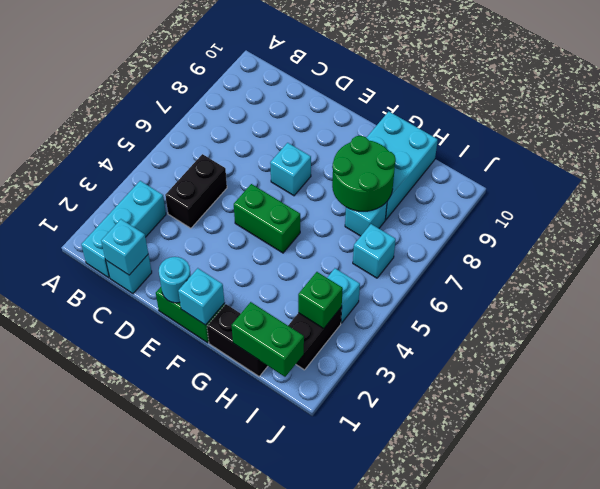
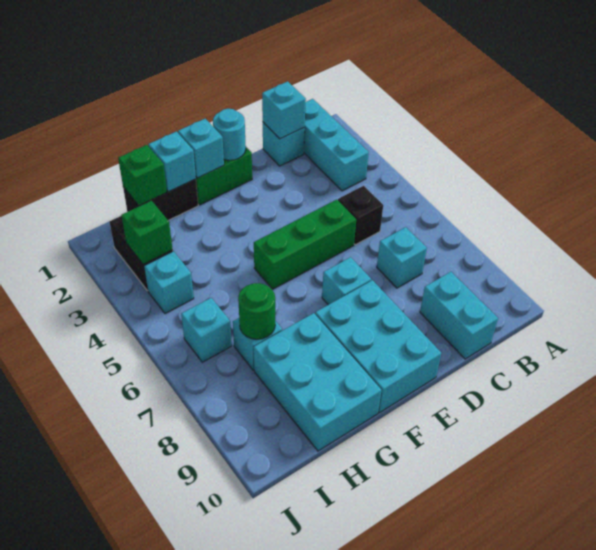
black 1x2 brick [165,154,227,228] -> black 1x1 brick [338,186,383,245]
none -> cyan 1x1 brick [377,227,427,288]
none -> cyan 1x2 brick [420,272,498,359]
green 1x2 brick [234,184,300,253] -> green 1x3 brick [254,200,356,289]
none -> cyan 2x3 brick [315,280,441,413]
none -> cyan 1x1 brick [148,131,196,192]
green 2x2 round brick [332,136,396,211] -> green 1x1 round brick [238,283,275,339]
green 1x2 brick [231,302,304,377] -> green 1x1 brick [118,145,167,206]

